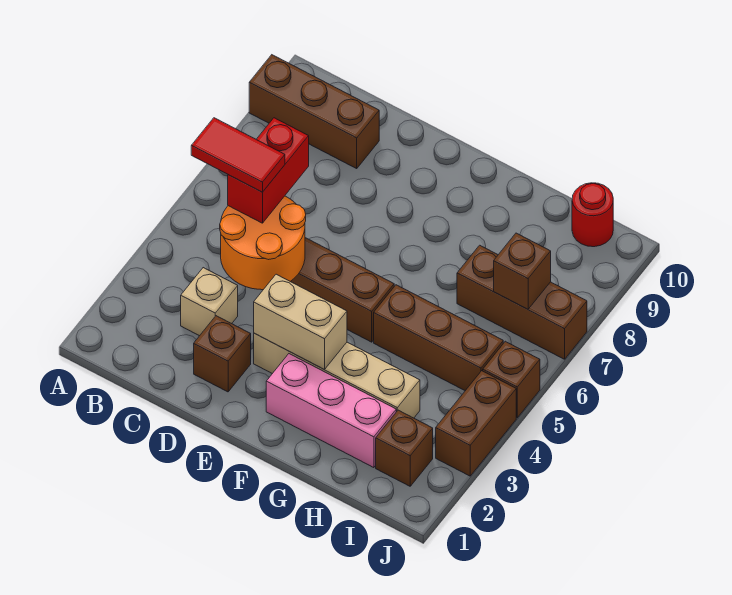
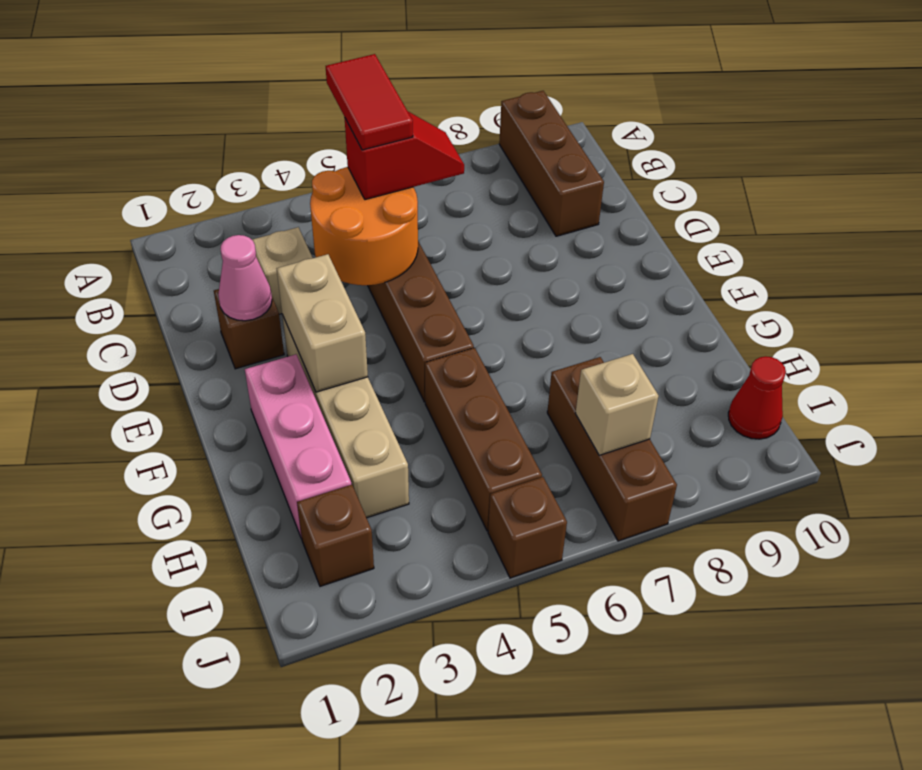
red 1x2 brick [228,118,309,223] -> red 1x2 slope [345,112,464,200]
none -> pink 1x1 cone [218,235,272,321]
brown 1x1 brick [494,233,551,309] -> tan 1x1 brick [575,354,659,455]
red 1x1 round brick [572,183,613,247] -> red 1x1 cone [728,356,786,439]
brown 1x2 brick [436,371,516,476] -> none

